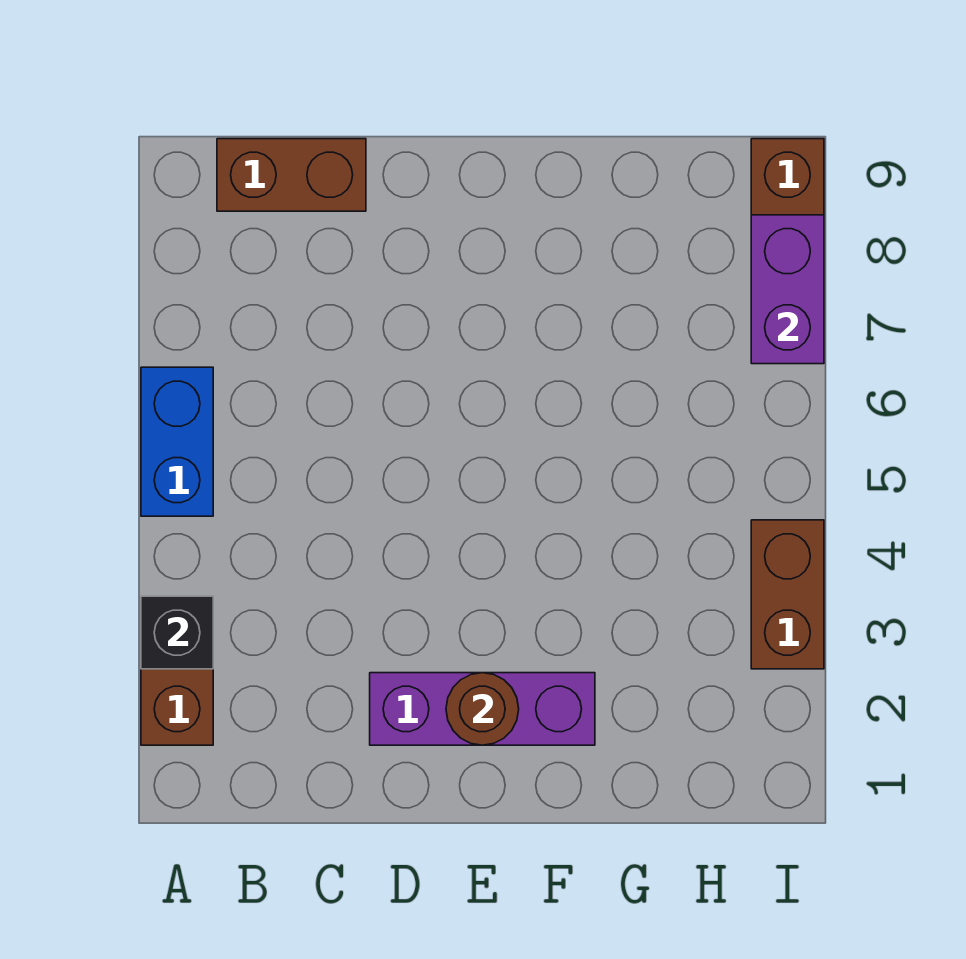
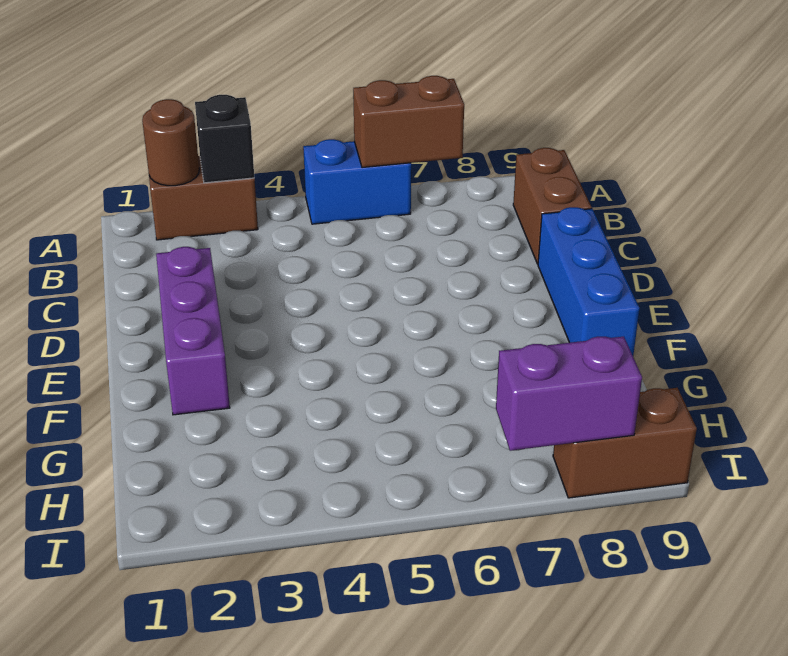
none -> blue 1x3 brick [538,207,640,356]
brown 1x1 round brick [446,673,519,745] -> brown 1x1 round brick moved to [142,99,199,186]
brown 1x2 brick [751,520,824,669] -> brown 1x2 brick moved to [353,76,464,168]

